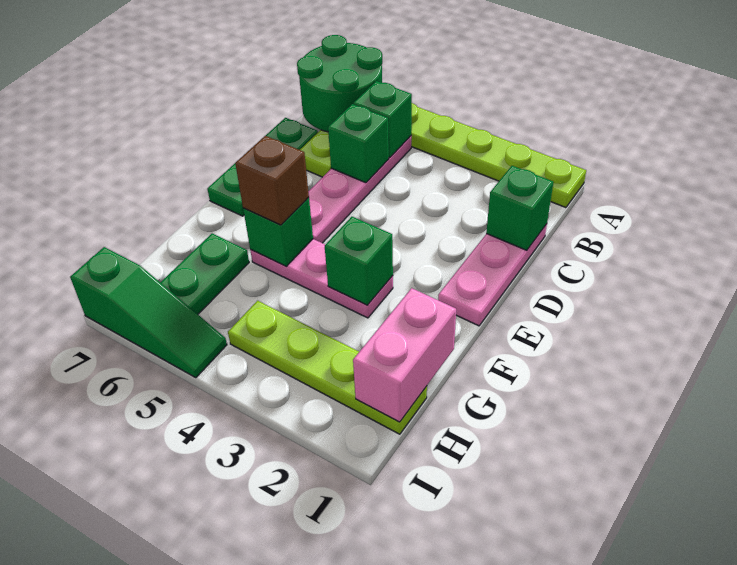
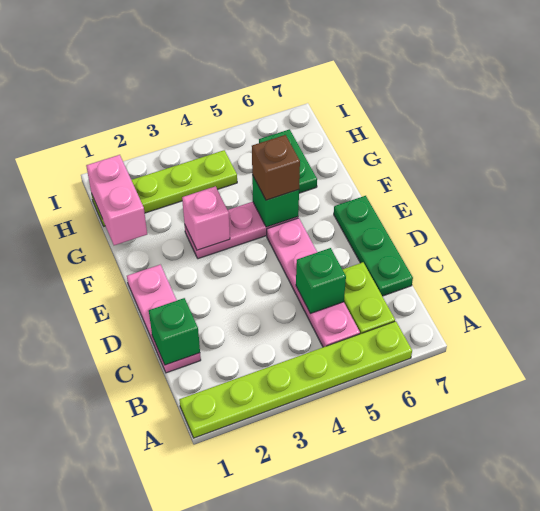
green 2x2 round brick [297,35,382,132] -> none
green 1x1 brick [353,81,412,158] -> none
green 1x1 brick [325,217,393,305] -> pink 1x1 brick [182,186,230,250]
green 1x3 slope [70,247,227,378] -> none

